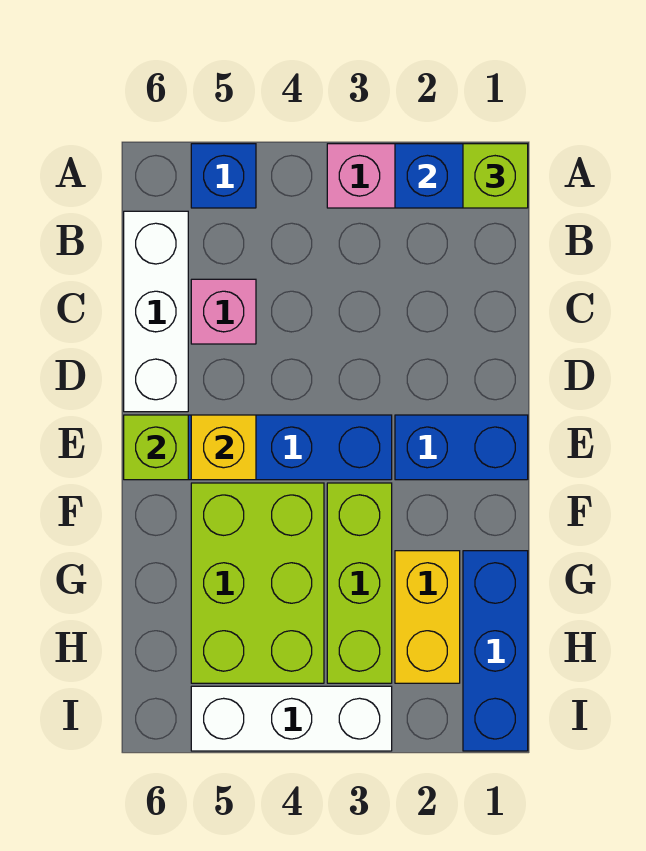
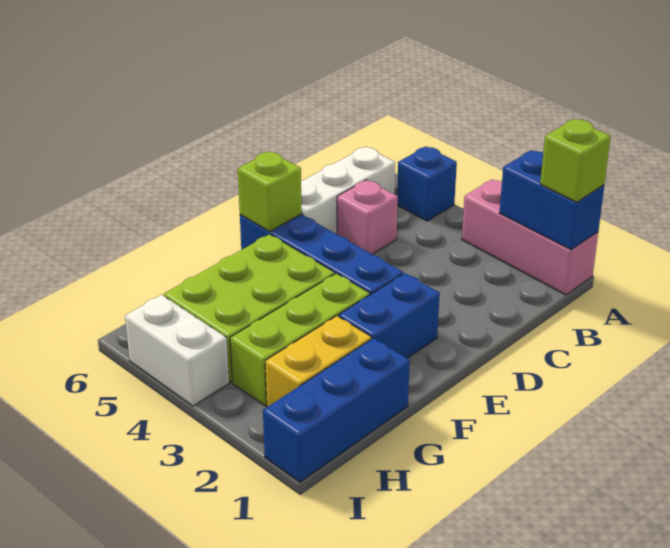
blue 1x2 brick [395,415,528,480] -> blue 1x2 brick turned to [339,273,440,358]
yellow 1x1 brick [191,415,256,480] -> none
white 1x3 brick [191,686,392,751] -> white 1x2 brick [125,295,229,406]

